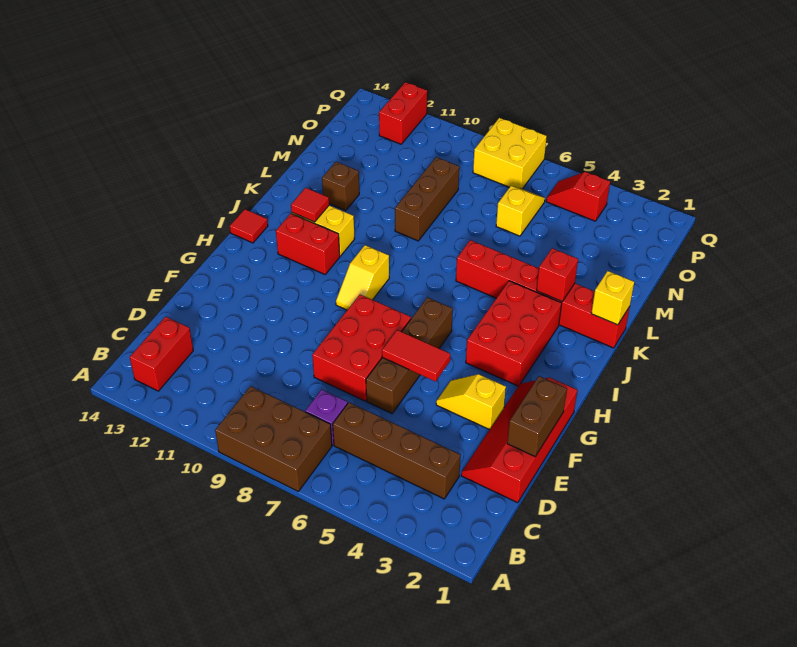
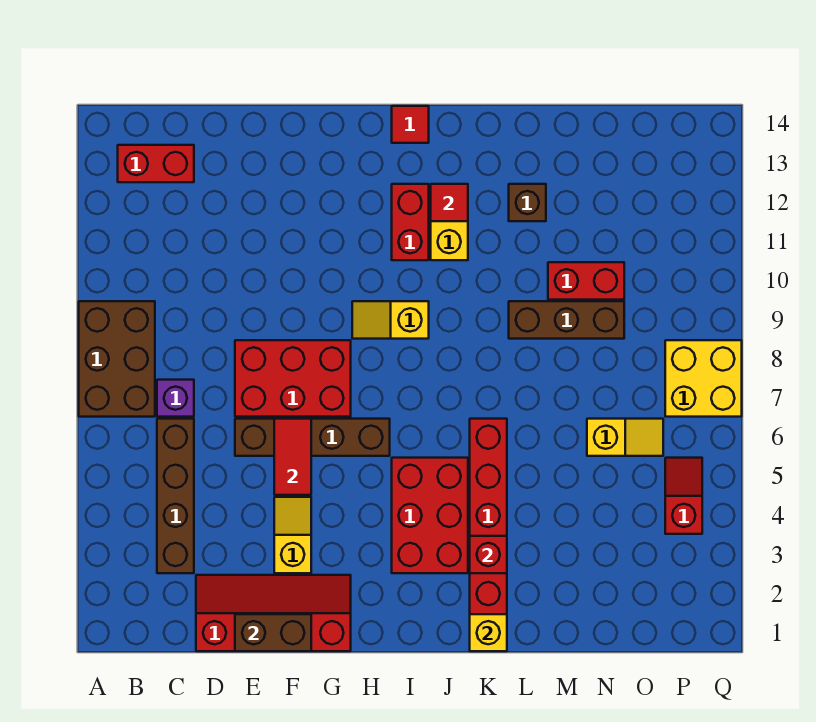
red 2x3 brick [466,281,562,386] -> red 2x3 brick turned to [392,458,468,573]
red 1x2 brick [379,82,427,144] -> red 1x2 brick moved to [548,262,624,300]

